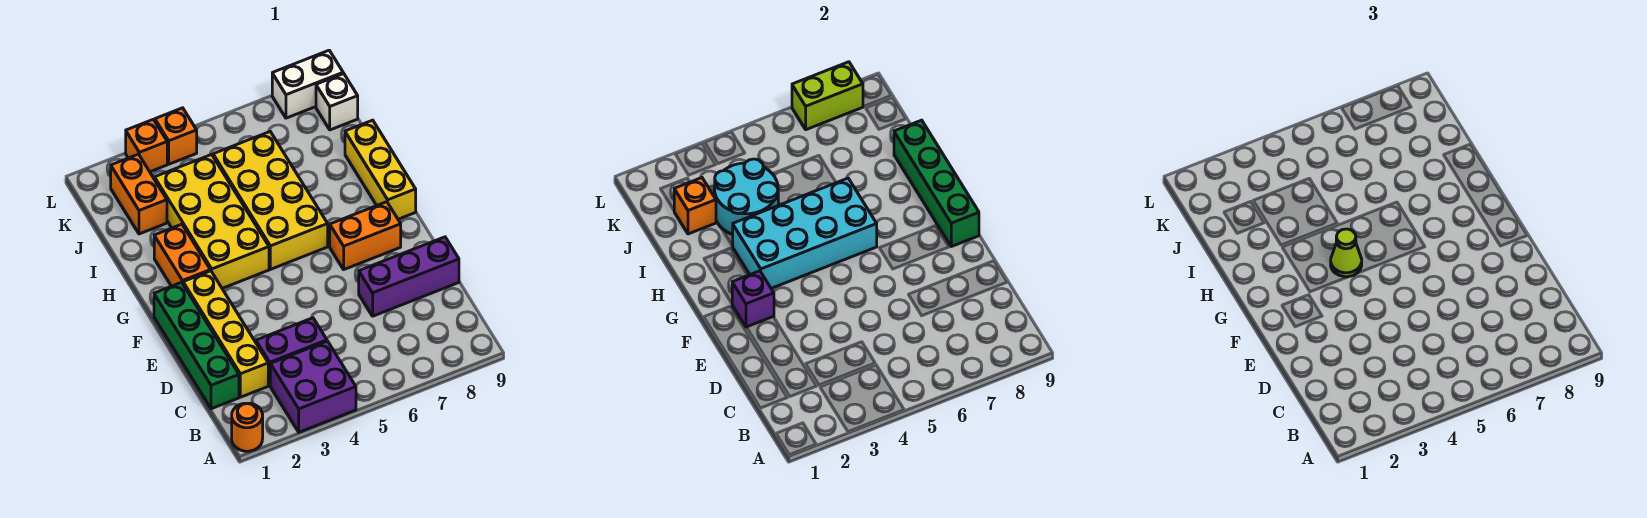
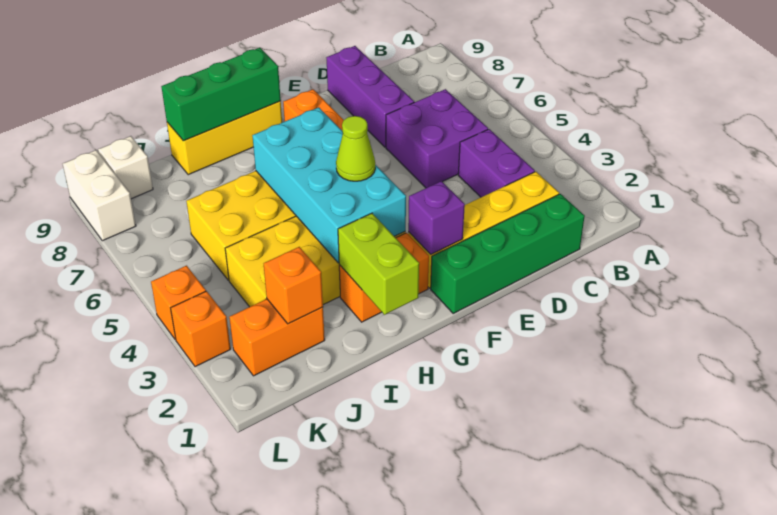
orange 1x1 round brick [232,403,263,451] -> none
purple 2x2 brick [270,341,356,432] -> purple 2x2 brick moved to [386,89,488,188]
green 1x4 brick [894,120,979,247] -> green 1x3 brick [161,48,281,141]
cyan 2x2 round brick [714,159,778,235] -> none
lime 1x2 brick [792,62,863,130] -> lime 1x2 brick moved to [338,213,419,315]

